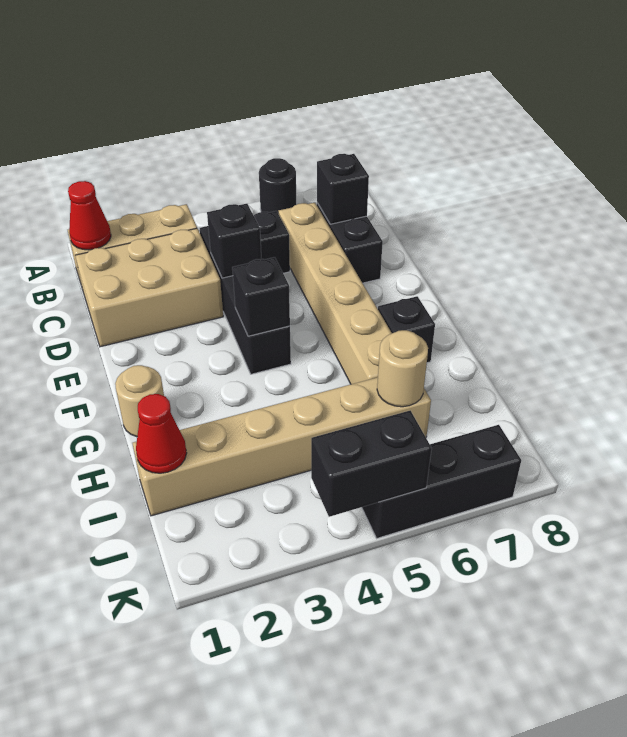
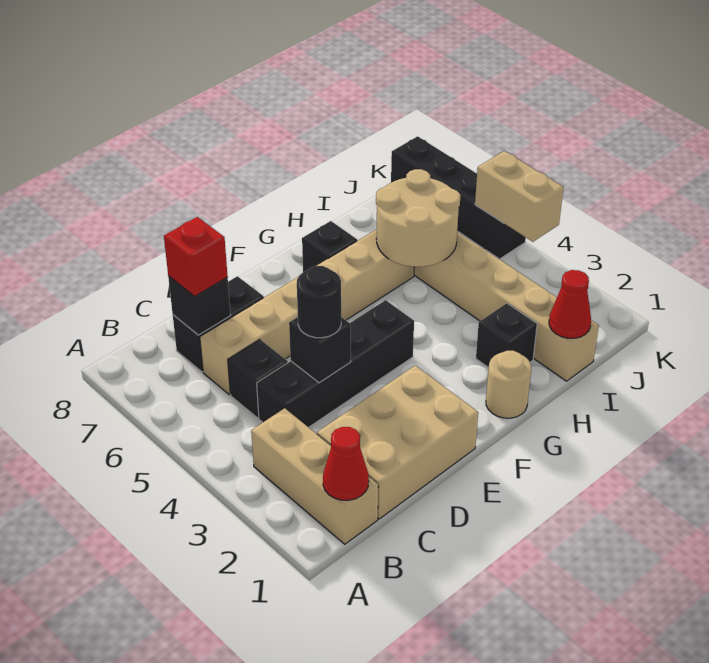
black 1x1 round brick [259,158,296,214] -> black 1x1 round brick moved to [297,266,341,338]
tan 2x3 brick [75,228,223,347] -> tan 2x3 brick turned to [317,365,478,519]
none -> red 1x1 brick [164,217,228,296]
black 1x1 brick [232,257,290,336] -> black 1x1 brick moved to [476,303,537,368]
tan 1x1 round brick [377,330,428,407] -> tan 2x2 round brick [376,169,460,267]
black 1x2 brick [311,411,432,517] -> tan 1x2 brick [475,151,563,242]
black 1x3 brick [362,425,521,538] -> black 1x4 brick [391,136,526,259]

